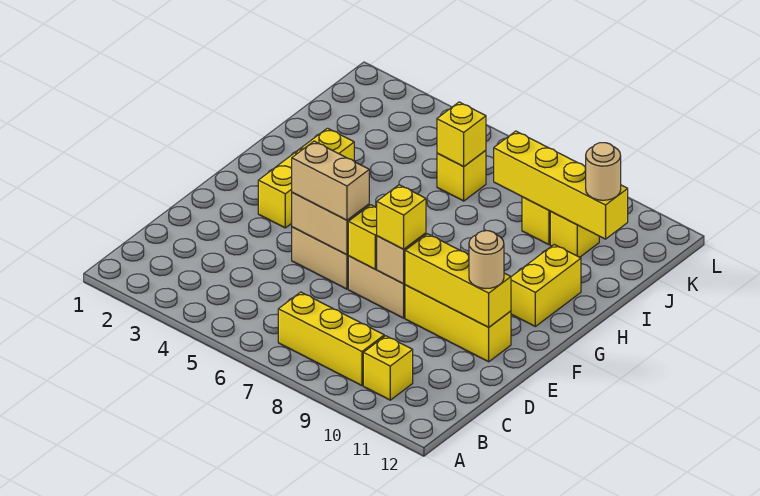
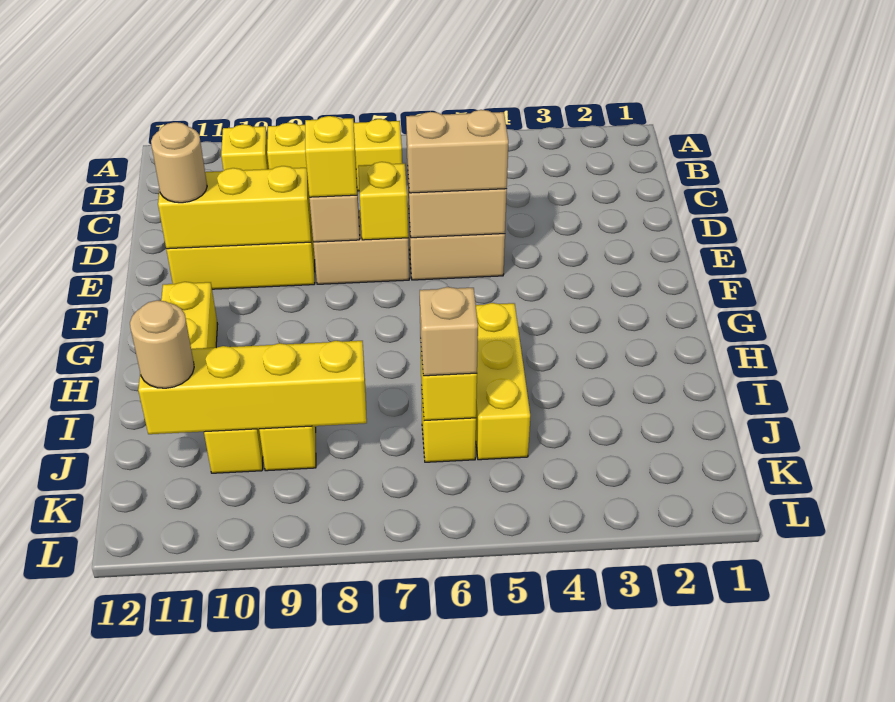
yellow 1x3 brick [258,128,354,228] -> yellow 1x3 brick moved to [476,303,530,460]
none -> tan 1x1 brick [420,287,478,376]

